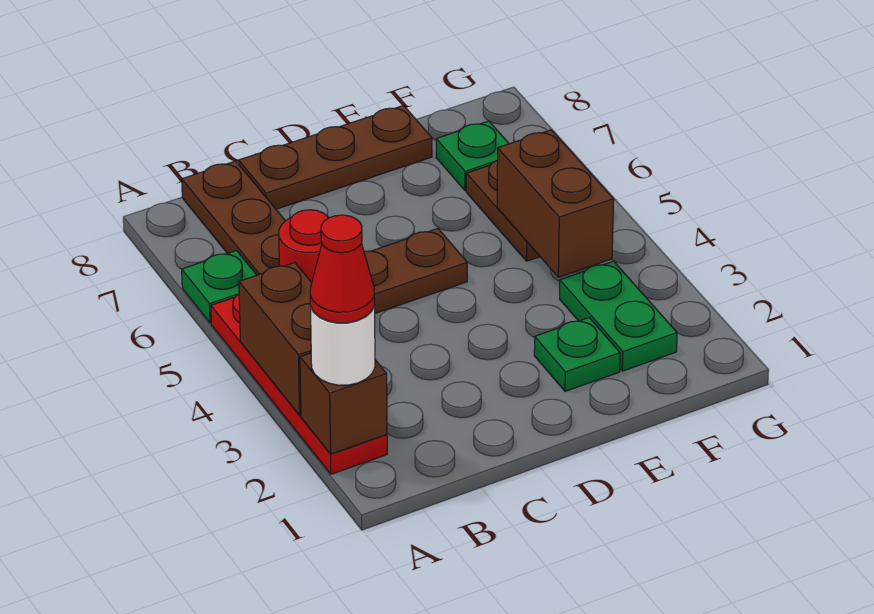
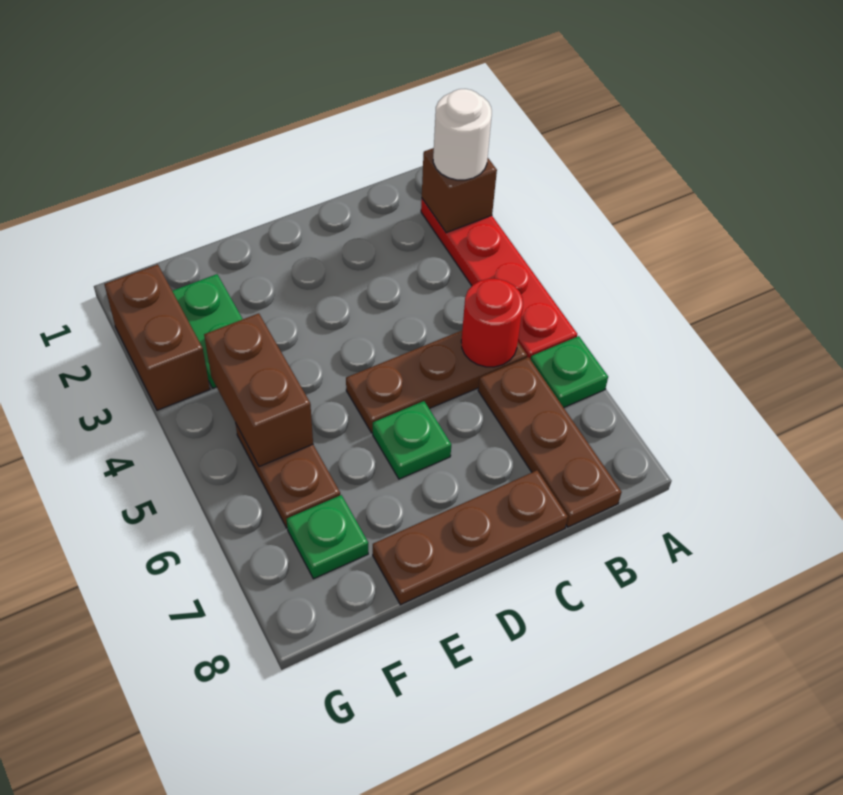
red 1x1 cone [310,215,375,323] -> none
brown 1x2 brick [239,263,312,415] -> brown 1x2 brick moved to [104,264,210,410]
green 1x1 plate [534,318,620,391] -> green 1x1 plate moved to [373,401,451,479]

